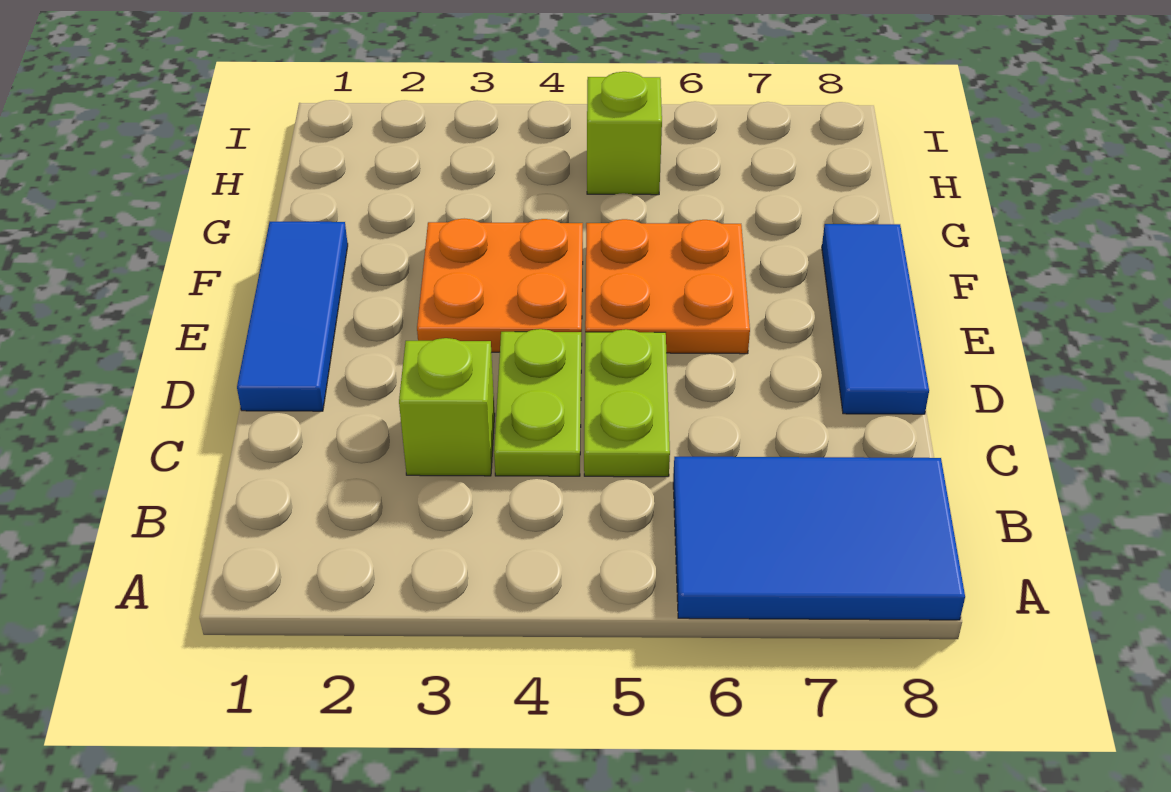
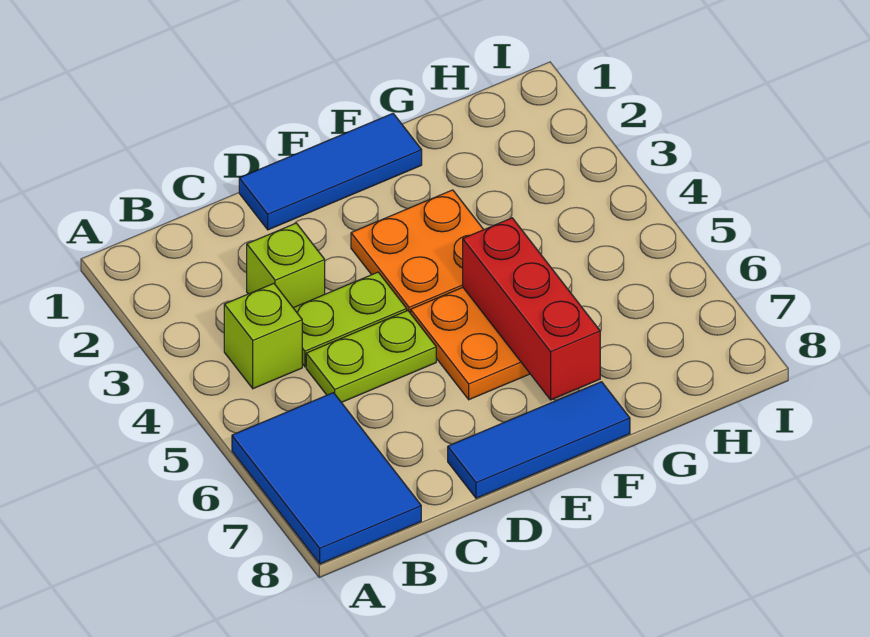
none -> red 1x3 brick [463,218,600,400]
lime 1x1 brick [587,72,662,195] -> lime 1x1 brick moved to [224,283,302,389]

